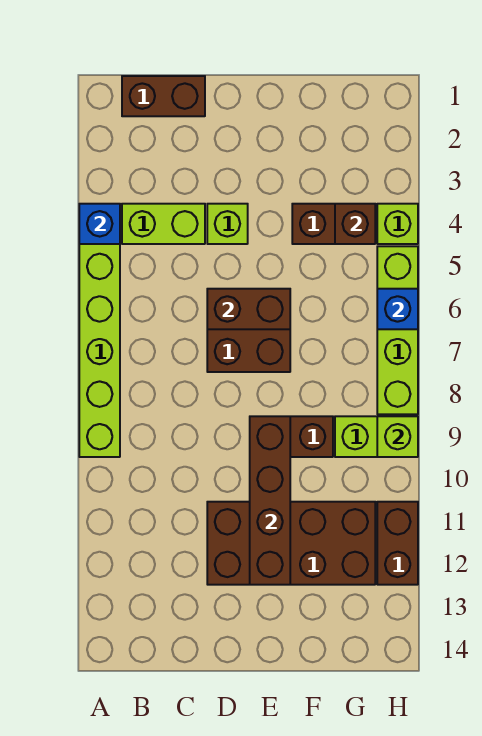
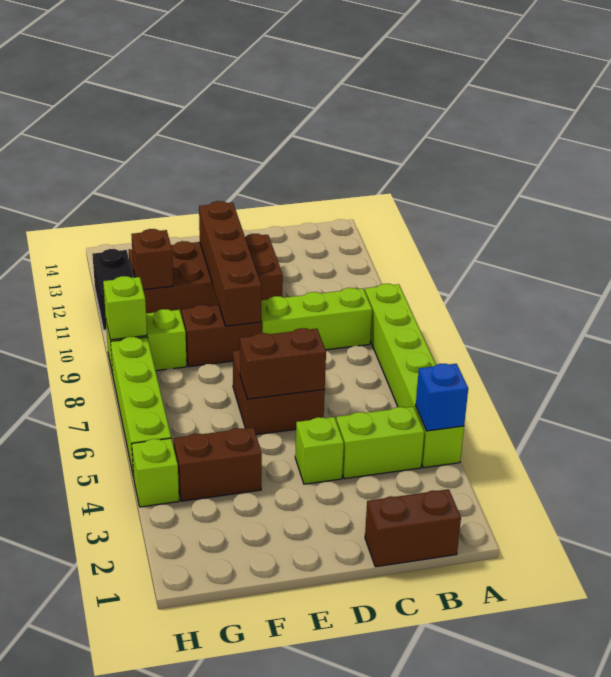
none -> lime 1x3 brick [261,288,372,350]
brown 1x1 brick [335,204,375,244] -> brown 1x1 brick moved to [131,229,173,290]
blue 1x1 brick [377,289,418,329] -> none
brown 1x2 brick [377,502,418,585] -> black 1x2 brick [92,249,133,330]

